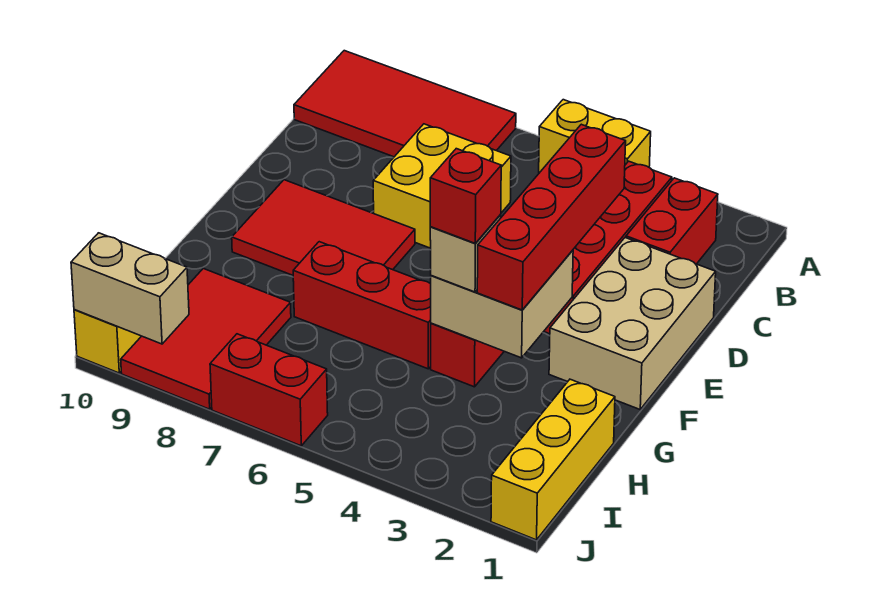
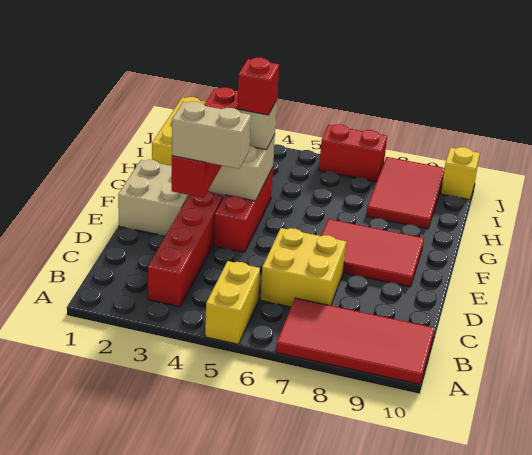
yellow 1x2 brick [539,100,651,173] -> yellow 1x2 brick turned to [205,261,260,344]
red 1x2 brick [626,178,718,264] -> none
tan 2x3 brick [549,238,716,409] -> tan 2x2 brick [118,160,189,236]
red 1x3 brick [293,242,431,369] -> none
tan 1x2 brick [71,233,189,344] -> tan 1x2 brick moved to [172,101,251,169]

